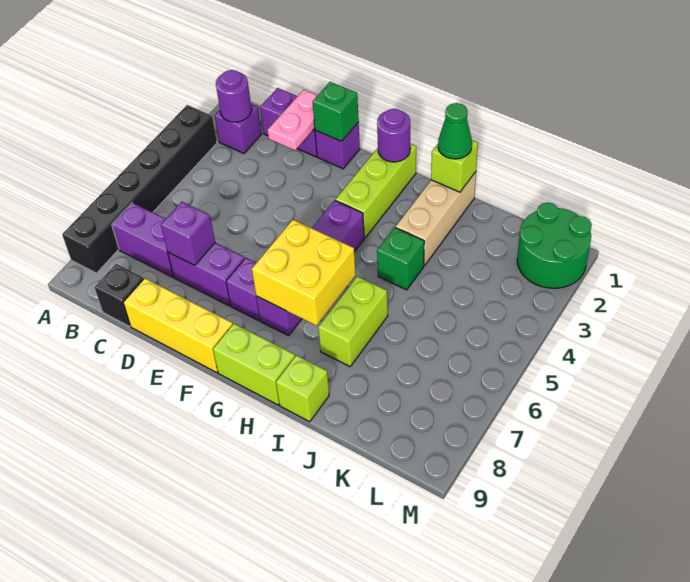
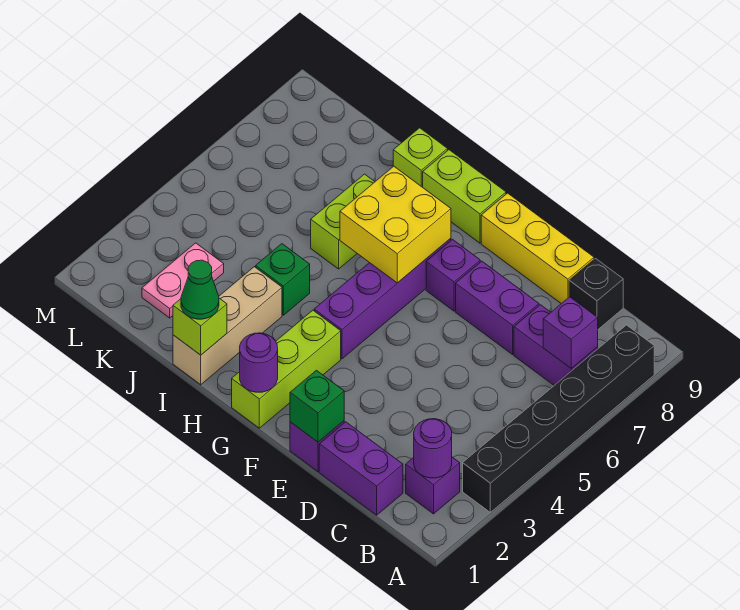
pink 1x2 plate [268,90,318,150] -> pink 1x2 plate moved to [142,243,224,318]
purple 1x1 brick [161,202,215,265] -> purple 1x1 brick moved to [543,297,598,369]
green 2x2 round brick [517,203,592,288] -> none

